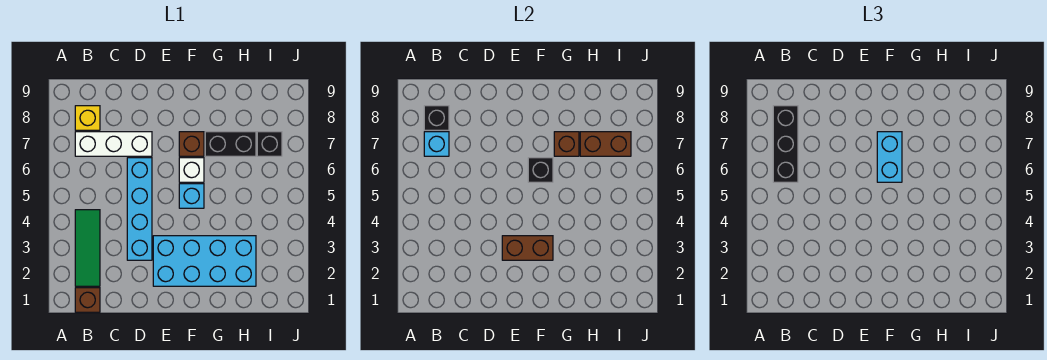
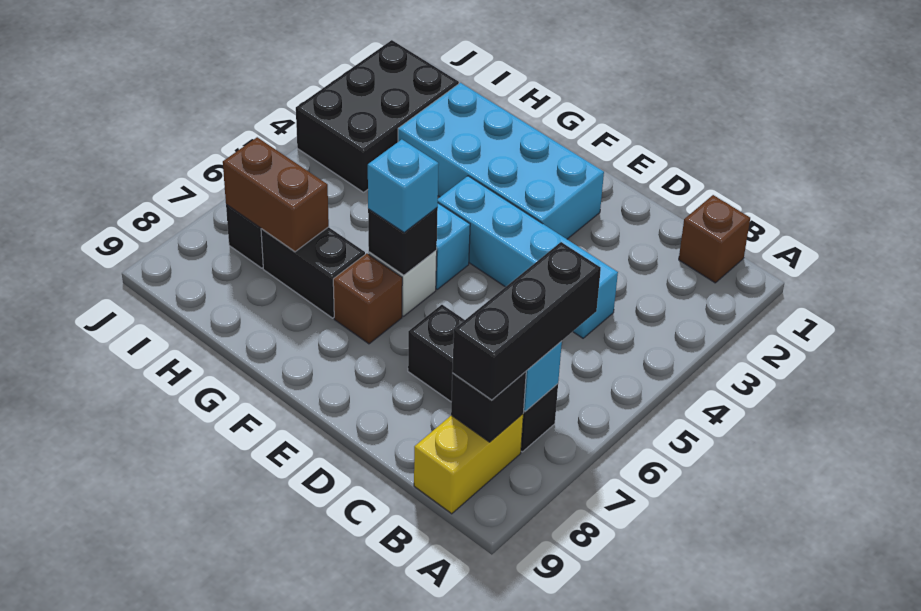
green 1x3 tile [75,210,100,286] -> none
white 1x3 brick [75,132,152,156] -> black 1x3 brick [408,305,558,452]
yellow 1x1 brick [75,106,100,130] -> yellow 1x2 brick [414,414,523,514]
cyan 1x4 brick [127,158,152,260] -> cyan 1x4 brick turned to [438,176,618,338]
brown 1x2 brick [502,236,553,260] -> none
cyan 1x2 brick [877,132,902,182] -> cyan 1x1 brick [368,139,439,232]
brown 1x1 brick [554,132,579,156] -> none
none -> black 2x3 brick [296,40,459,192]

